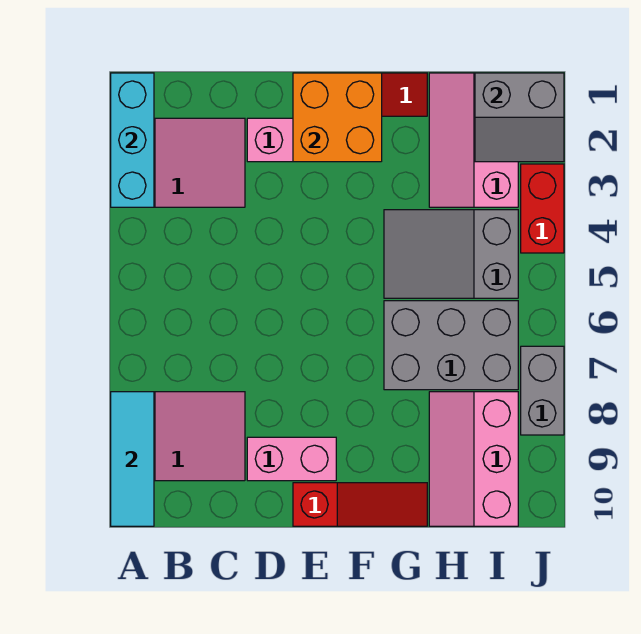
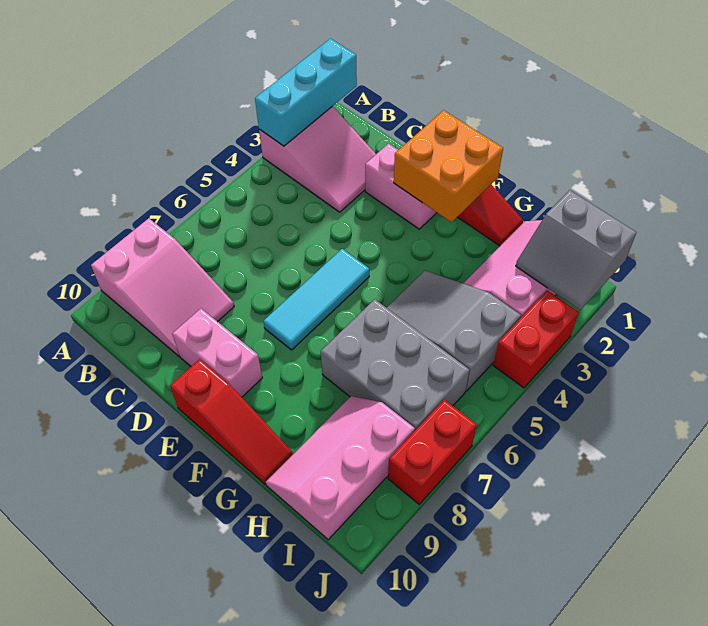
cyan 1x3 tile [111,392,154,526] -> cyan 1x3 tile moved to [263,249,369,350]
grey 1x2 brick [521,346,564,435] -> red 1x2 brick [388,400,477,504]

